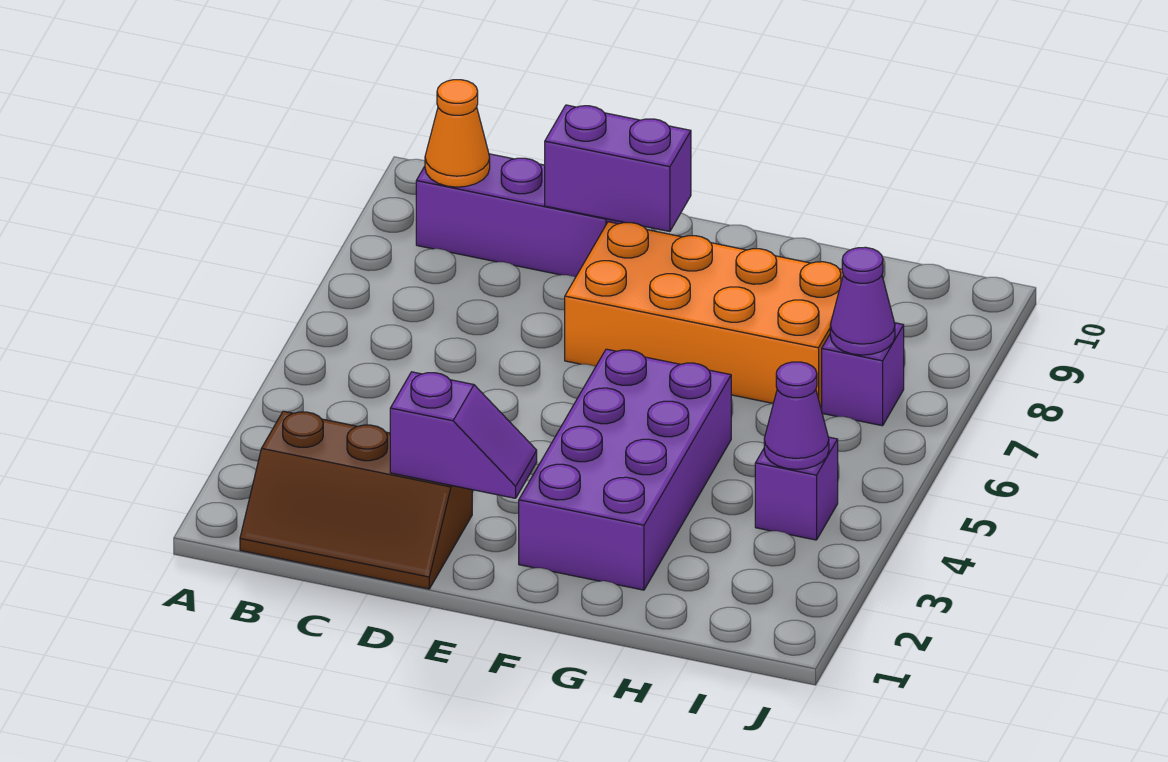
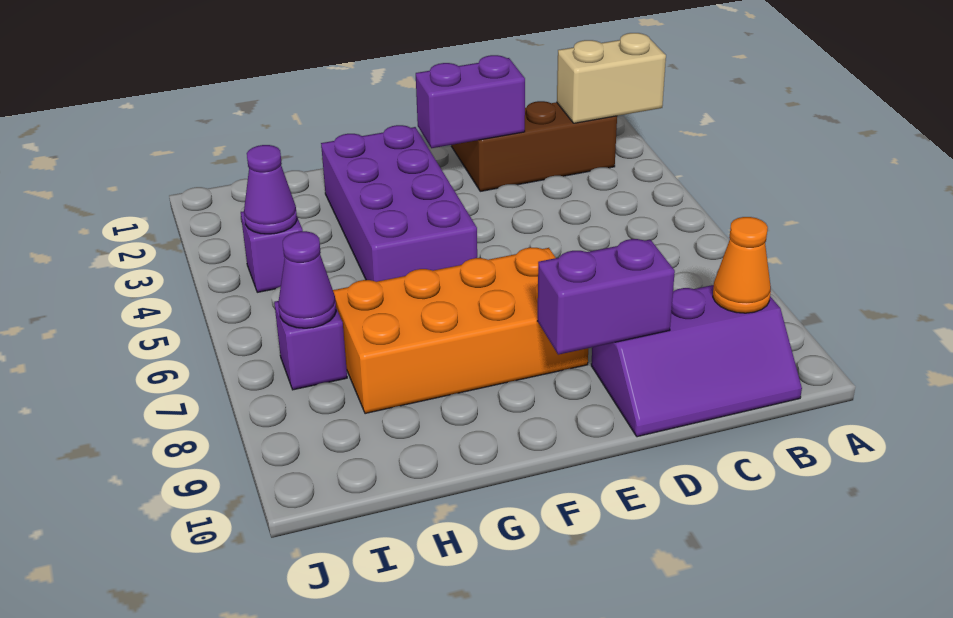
none -> tan 1x2 brick [557,33,666,123]
purple 1x2 slope [390,372,537,498] -> purple 1x2 brick [416,55,525,148]

